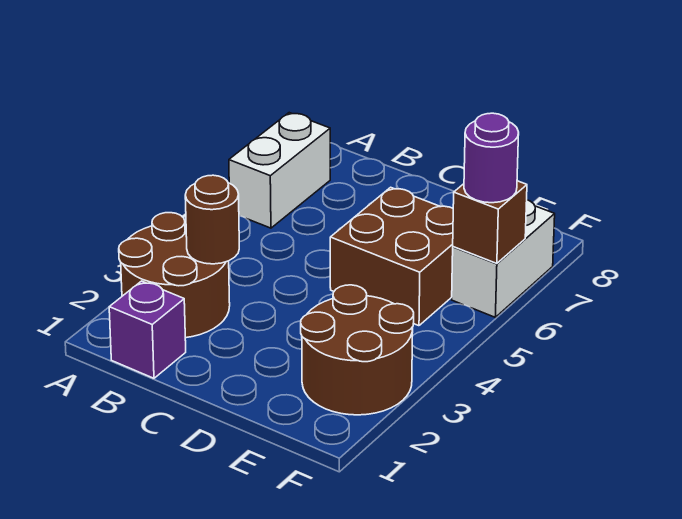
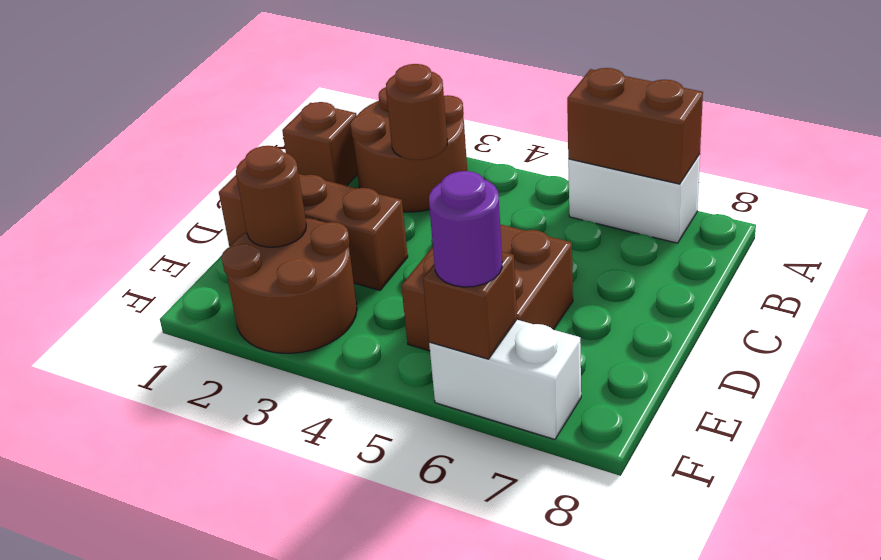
none -> brown 1x2 brick [567,68,703,184]
purple 1x1 brick [109,281,186,378] -> brown 1x1 brick [282,102,357,186]
none -> brown 1x3 brick [219,174,408,290]
none -> brown 1x1 round brick [236,146,306,247]

